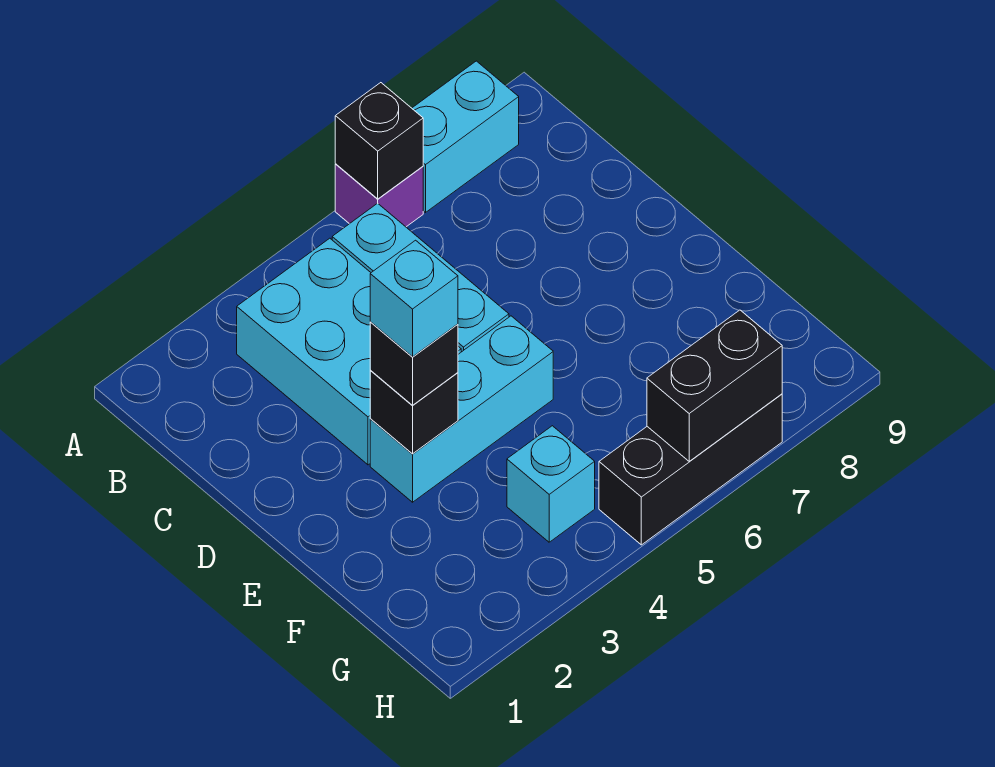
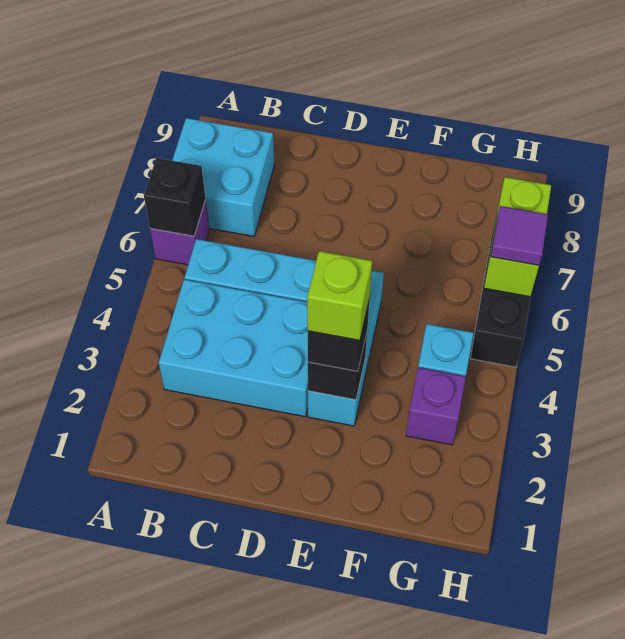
cyan 1x2 brick [412,61,519,212] -> cyan 2x2 brick [172,118,274,236]
cyan 1x1 brick [370,240,458,357] -> lime 1x1 brick [307,251,372,340]
none -> purple 1x1 brick [406,368,466,445]
black 1x2 brick [647,310,782,462] -> lime 1x2 brick [484,177,551,297]
none -> purple 1x1 tile [491,206,548,265]

